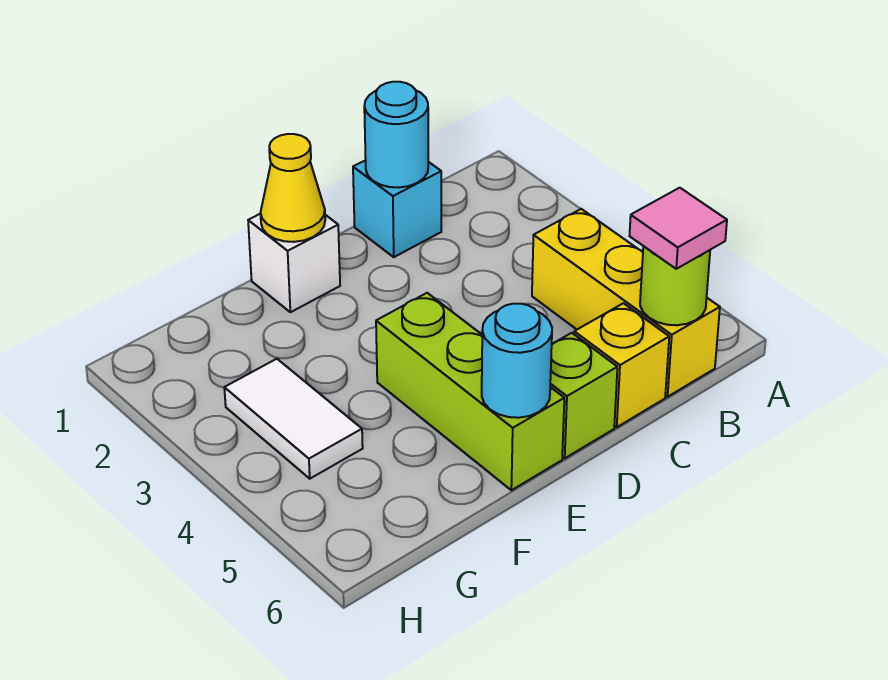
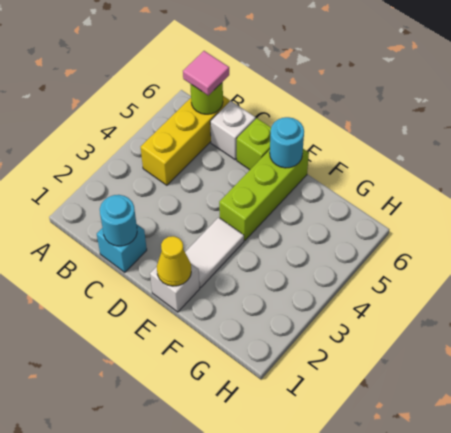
yellow 1x1 brick [574,303,669,427] -> white 1x1 brick [210,101,256,160]
white 1x2 tile [224,359,363,479] -> white 1x2 tile moved to [185,217,244,288]

